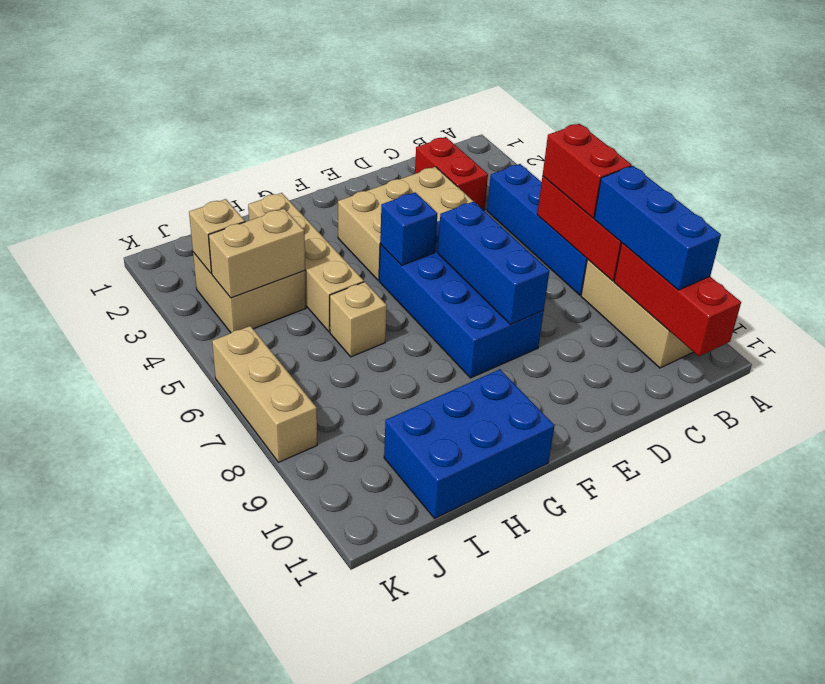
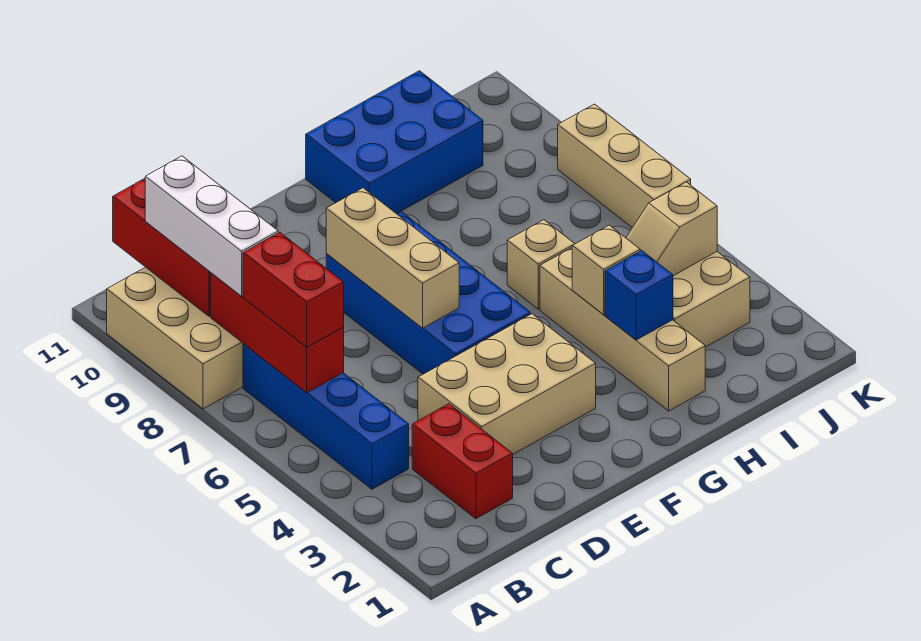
blue 1x3 brick [594,166,721,290] -> white 1x3 brick [145,156,278,296]
blue 1x3 brick [438,201,549,324] -> tan 1x3 brick [326,188,459,328]
blue 1x1 brick [380,192,438,266] -> blue 1x1 brick moved to [605,251,673,340]
tan 1x2 brick [209,209,305,298] -> tan 1x2 slope [626,182,717,276]
tan 1x1 brick [189,199,245,273] -> tan 1x1 brick moved to [572,225,640,314]

